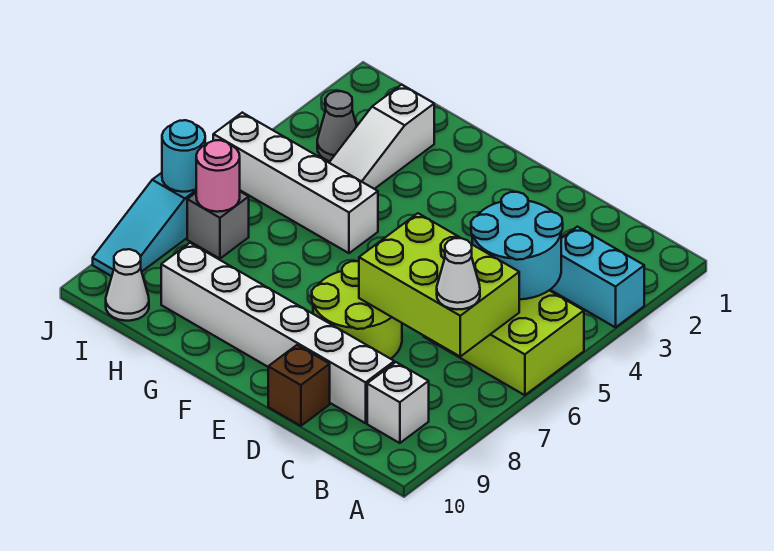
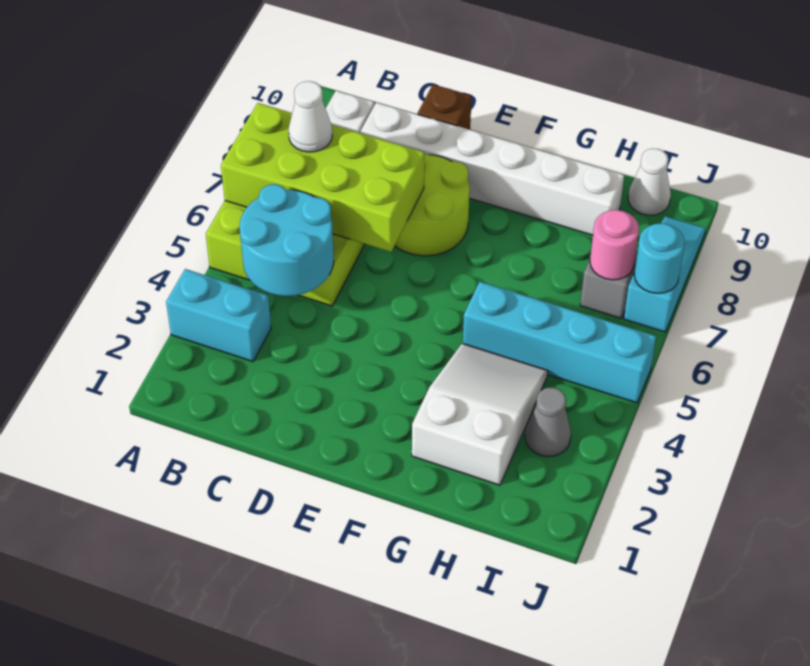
lime 2x3 brick [359,213,519,356] -> lime 2x4 brick [221,103,424,252]
white 1x4 brick [213,113,378,253] -> cyan 1x4 brick [463,282,656,403]
white 1x3 slope [329,85,434,189] -> white 2x3 slope [412,343,548,485]

